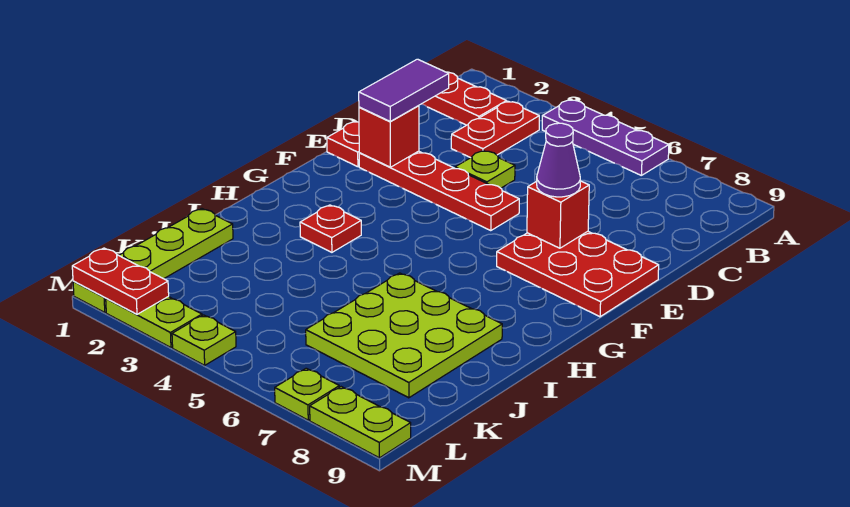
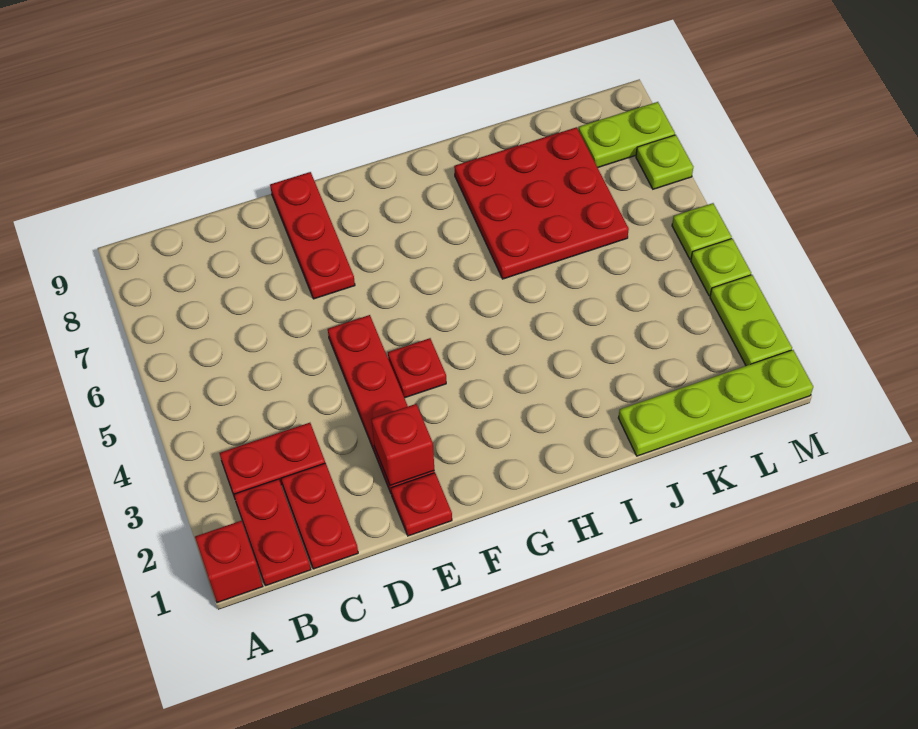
purple 1x3 plate [542,100,669,175] -> none
purple 1x2 tile [359,59,449,122] -> none
lime 1x1 plate [455,151,515,188] -> lime 1x1 plate moved to [672,203,731,259]
red 2x3 plate [497,231,659,317] -> red 1x3 plate [270,172,355,299]
red 1x1 brick [527,181,589,248] -> red 1x1 brick moved to [195,521,263,603]
purple 1x1 cone [537,123,580,197] -> none
red 1x1 plate [300,205,361,252] -> red 1x1 plate moved to [388,338,446,398]
lime 3x3 plate [306,273,502,398] -> red 3x3 plate [454,127,629,279]
red 1x2 plate [72,248,169,314] -> red 1x2 plate moved to [281,463,358,569]
lime 1x2 plate [310,387,411,458] -> lime 1x2 plate turned to [578,102,675,168]

